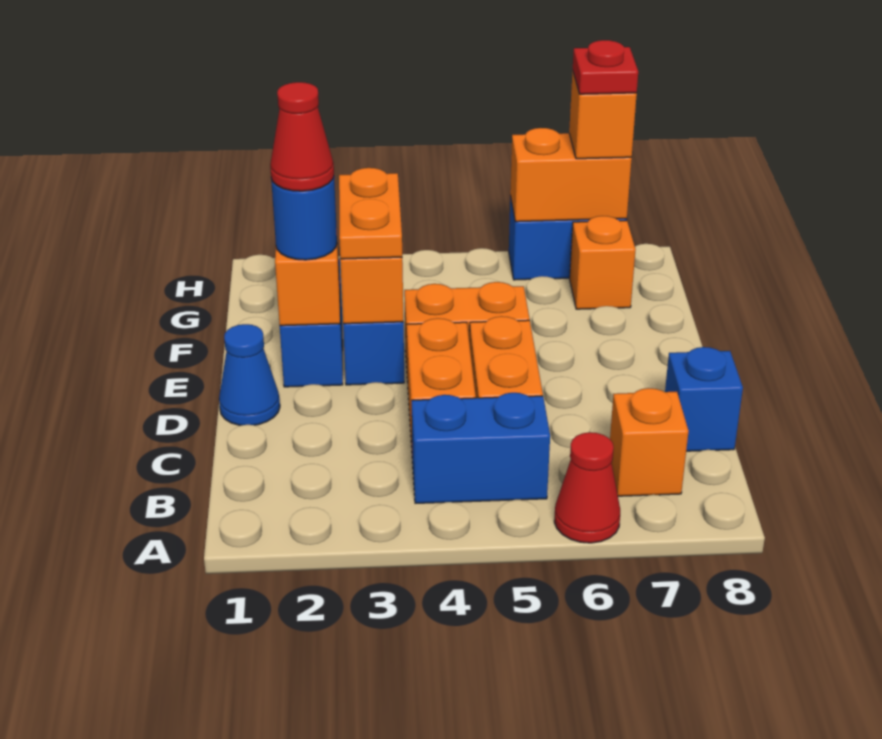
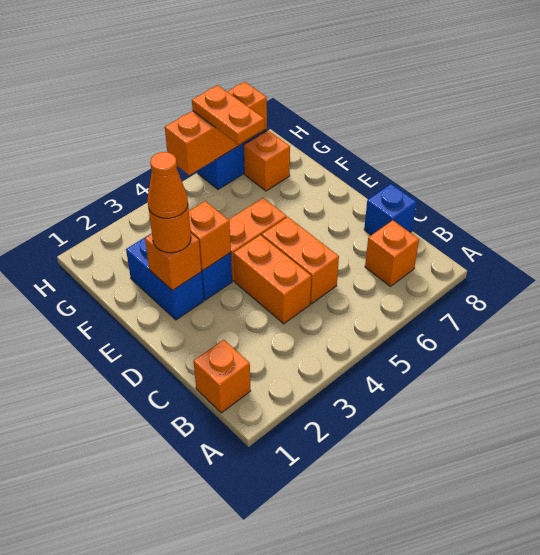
red 1x1 cone [554,432,620,543] -> none
blue 1x2 brick [412,393,550,503] -> none
blue 1x1 cone [219,324,280,425] -> none
blue 1x1 round brick [271,177,337,260] -> orange 1x1 round brick [149,206,191,253]
red 1x1 cone [270,82,334,191] -> orange 1x1 cone [147,152,188,218]
orange 1x2 plate [339,168,402,259] -> orange 1x2 plate moved to [192,85,264,144]
orange 1x2 brick [510,128,632,222] -> orange 1x3 brick [165,82,267,175]
orange 1x1 brick [569,71,637,159] -> orange 1x1 brick moved to [194,340,251,413]
red 1x1 plate [573,40,638,94] -> none

